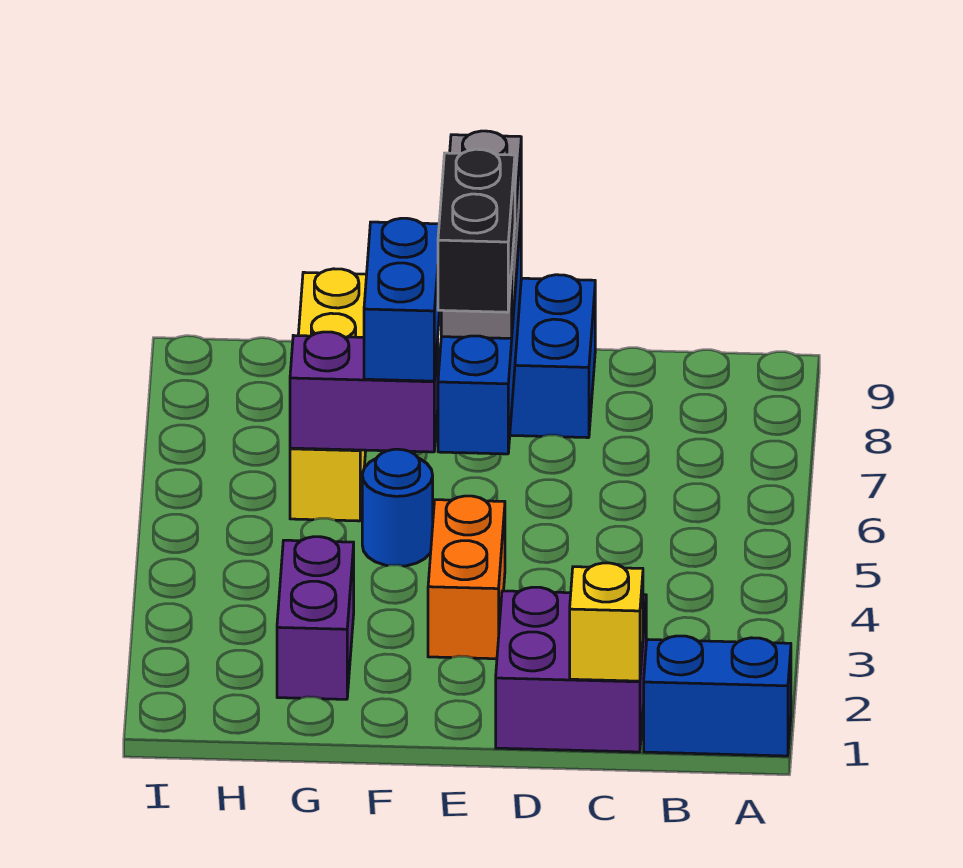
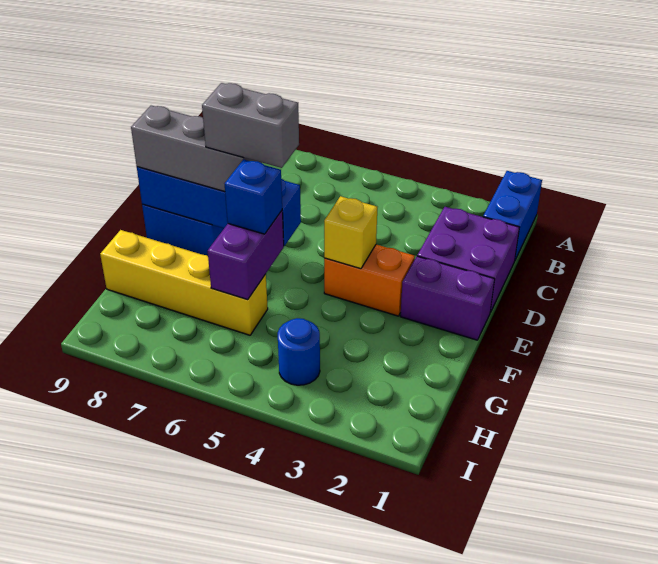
yellow 1x1 brick [570,563,643,681] -> yellow 1x1 brick moved to [324,196,377,269]
black 1x2 brick [438,149,515,312] -> grey 1x2 brick [202,83,299,168]
blue 1x1 round brick [362,449,433,566] -> blue 1x1 round brick moved to [278,318,320,385]
blue 1x2 brick [364,218,440,381] -> blue 1x1 brick [225,159,282,234]
purple 1x2 brick [277,537,354,699] -> purple 1x2 brick moved to [400,256,495,340]

